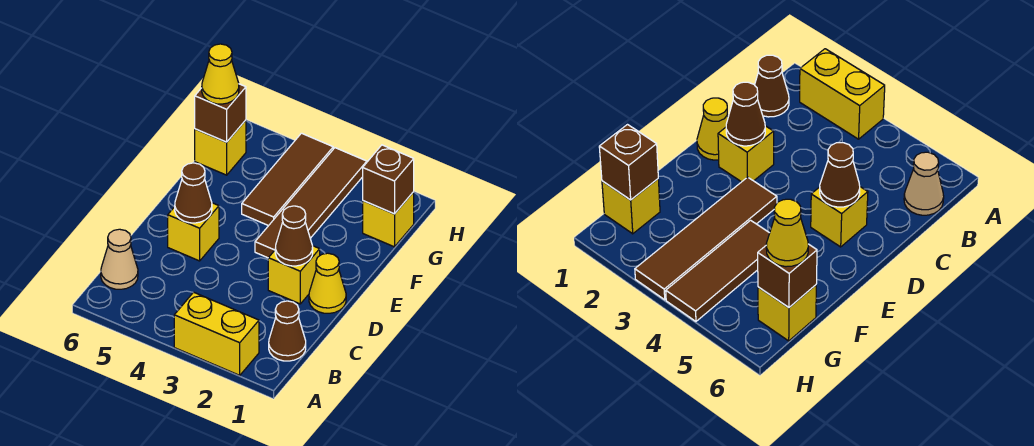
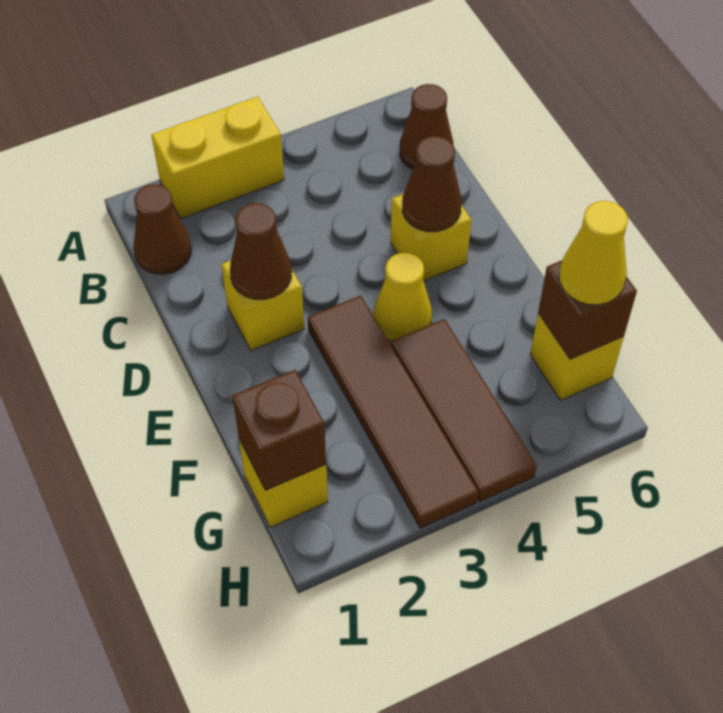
tan 1x1 cone [101,229,138,289] -> brown 1x1 cone [400,84,453,170]
yellow 1x1 cone [309,253,346,313] -> yellow 1x1 cone moved to [374,253,432,341]

